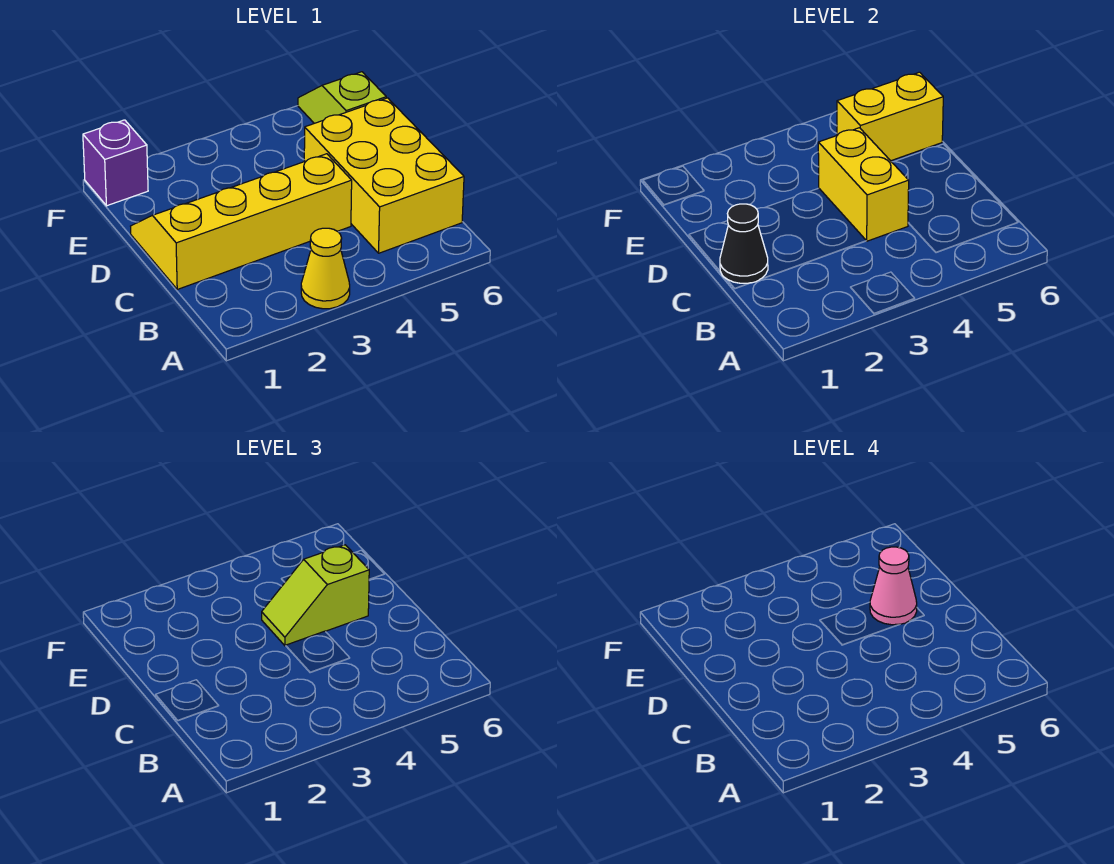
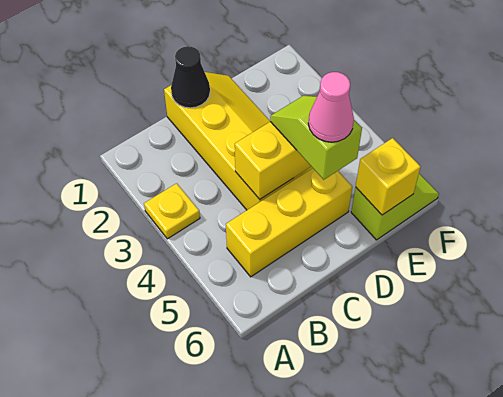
yellow 1x1 cone [301,228,350,309] -> yellow 1x1 plate [144,183,200,239]
yellow 2x3 brick [304,98,464,253] -> yellow 1x3 brick [226,168,352,277]
yellow 1x2 brick [837,72,943,161] -> yellow 1x1 brick [356,138,421,215]
purple 1x1 brick [83,120,148,206] -> none

